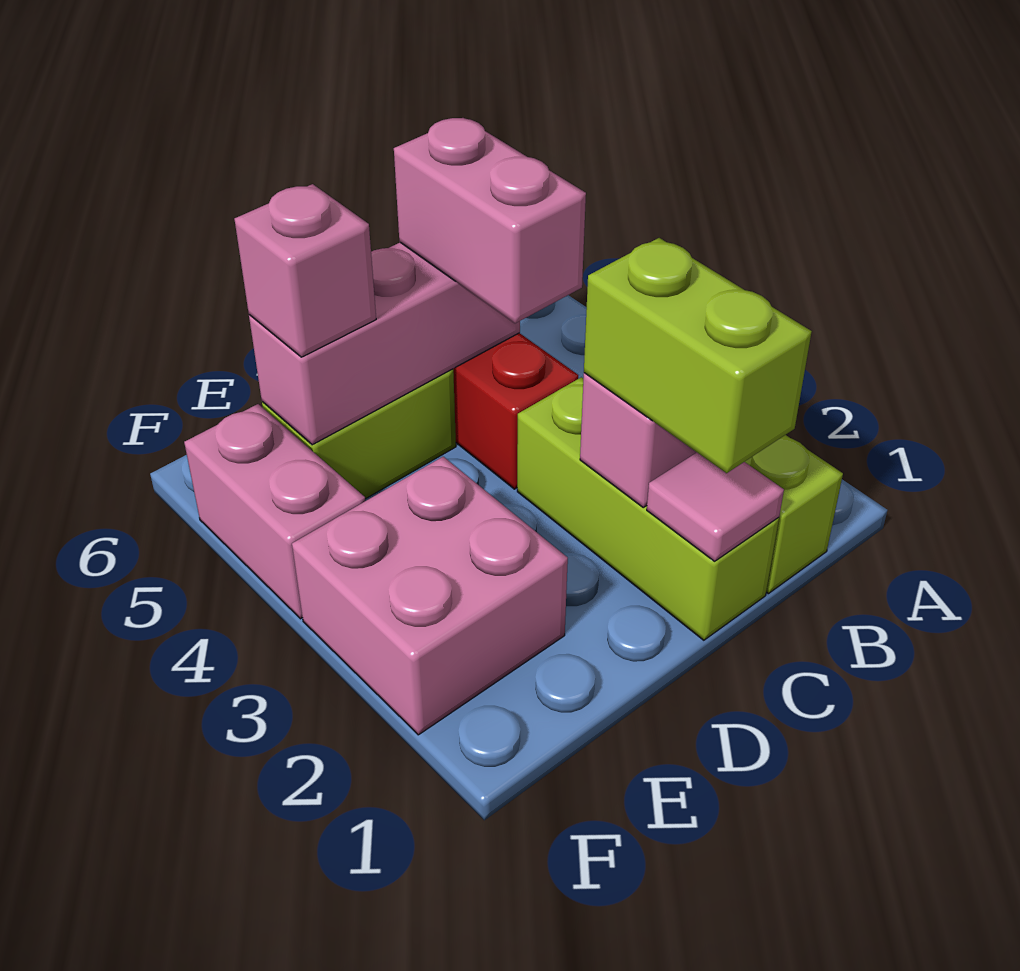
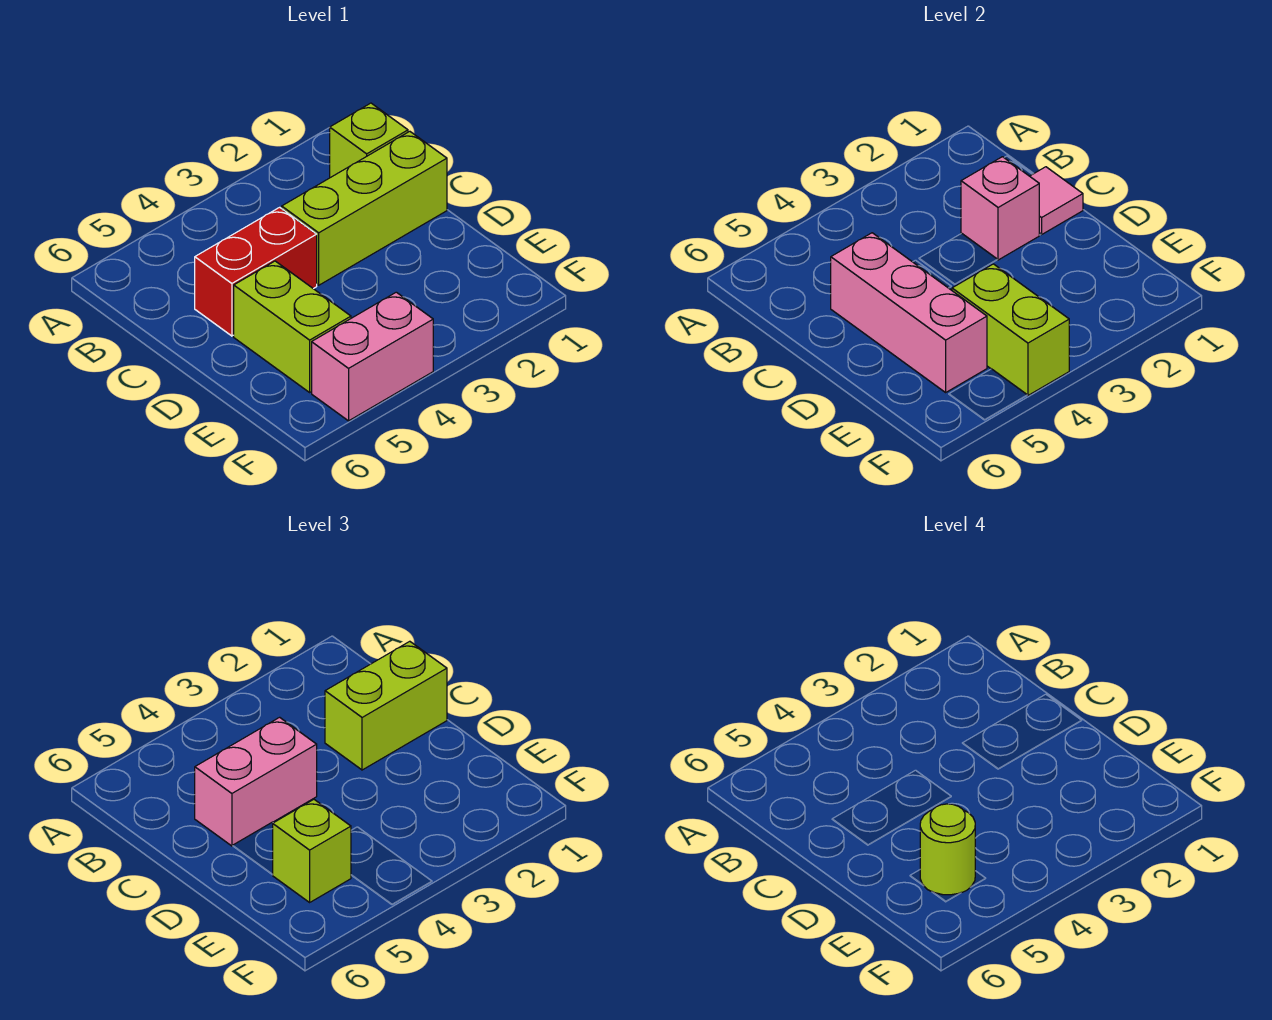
pink 2x2 brick [292,457,568,735] -> none
none -> lime 1x2 brick [952,264,1069,395]
pink 1x1 brick [234,184,376,357] -> lime 1x1 brick [273,799,351,902]
none -> lime 1x1 round brick [920,804,975,895]

